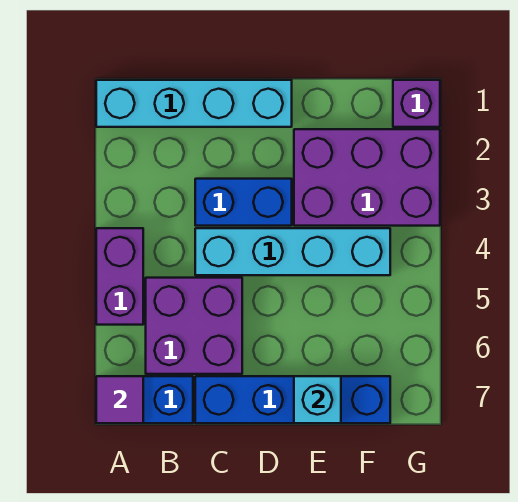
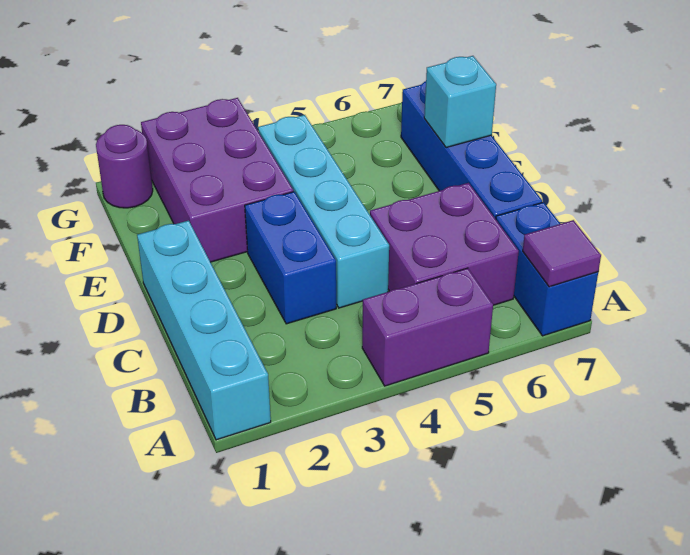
purple 1x1 brick [393,80,440,127] -> purple 1x1 round brick [96,125,153,208]

